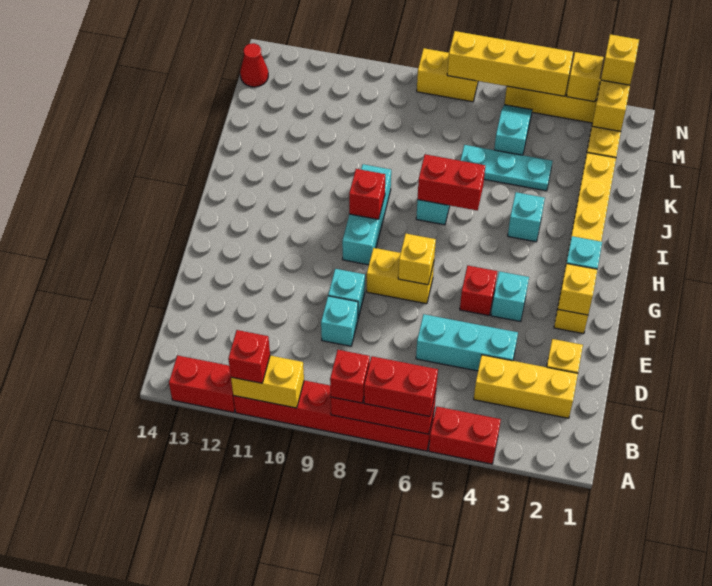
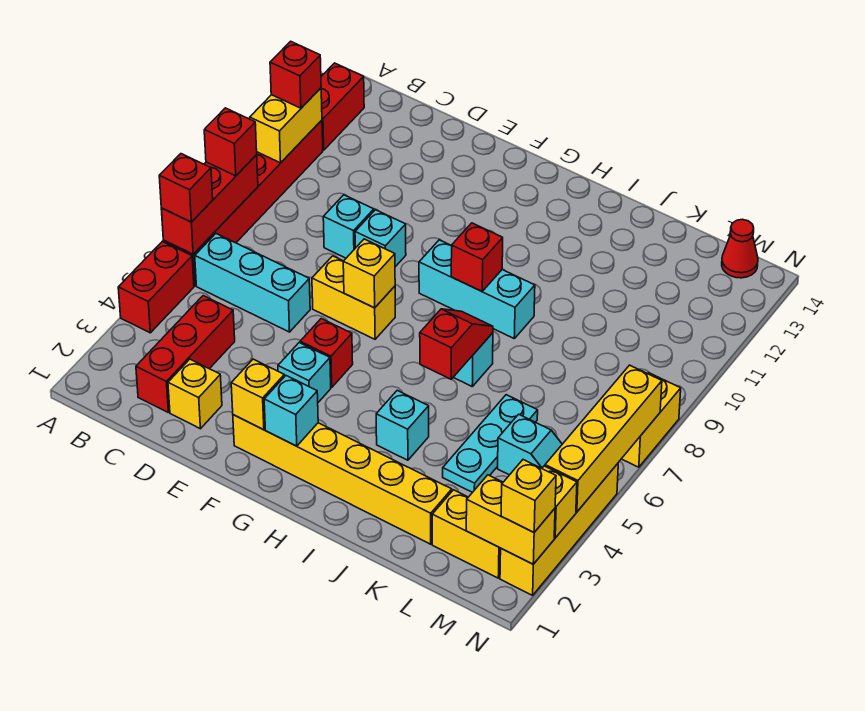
red 1x2 brick [364,356,438,416] -> red 1x1 brick [159,154,213,222]
yellow 1x3 brick [474,355,578,418] -> red 1x3 brick [136,296,235,412]
cyan 1x3 brick [416,314,518,371] -> cyan 1x3 brick turned to [195,234,310,332]
yellow 1x2 brick [367,248,434,304] -> yellow 1x2 brick turned to [312,256,395,339]
red 1x2 brick [417,154,485,211] -> red 1x2 slope [420,309,493,379]

